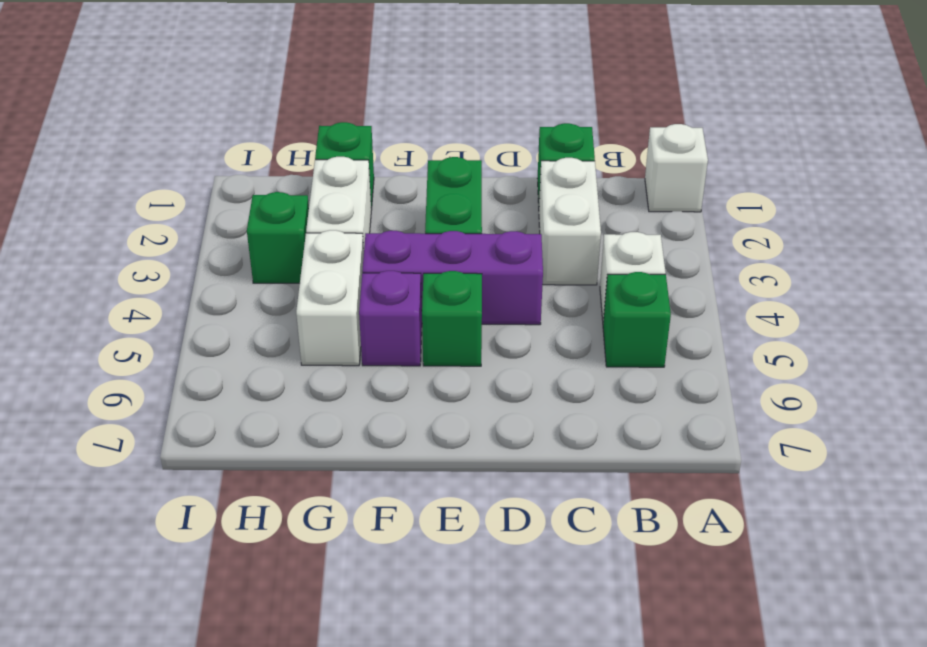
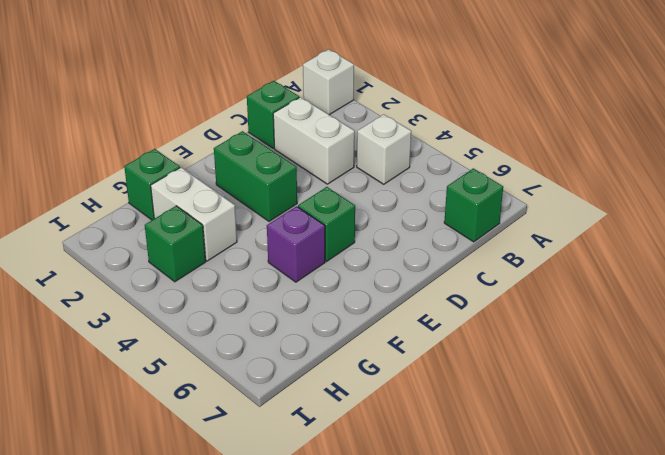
green 1x1 brick [603,272,671,367] -> green 1x1 brick moved to [444,168,503,242]
purple 1x3 brick [362,231,543,325] -> none
white 1x2 brick [296,230,364,366] -> none

